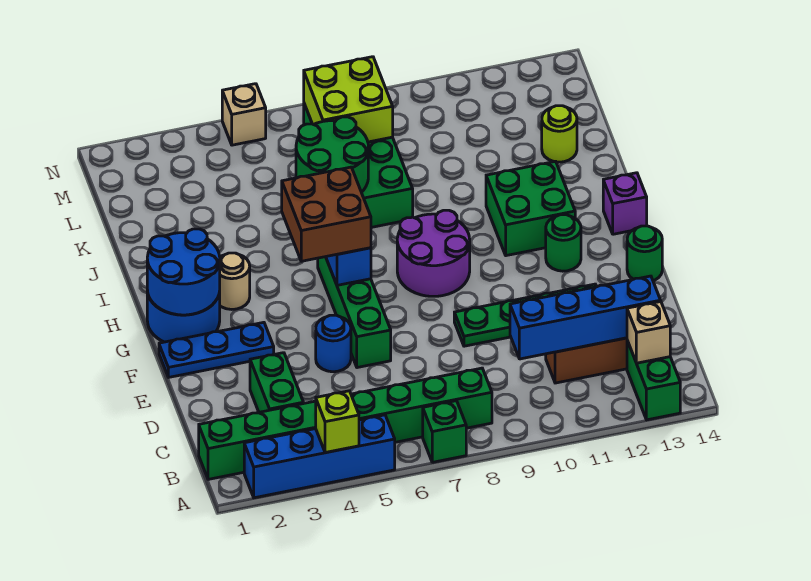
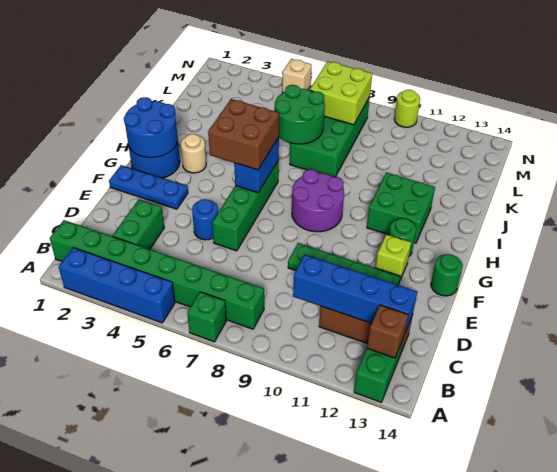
lime 1x1 brick [316,391,359,453] -> lime 1x1 brick moved to [375,234,411,282]
tan 1x1 brick [627,302,670,363] -> brown 1x1 brick [367,305,408,358]
purple 1x1 brick [603,173,647,234] -> none
lime 1x1 round brick [542,106,577,162] -> lime 1x1 round brick moved to [394,90,420,127]

